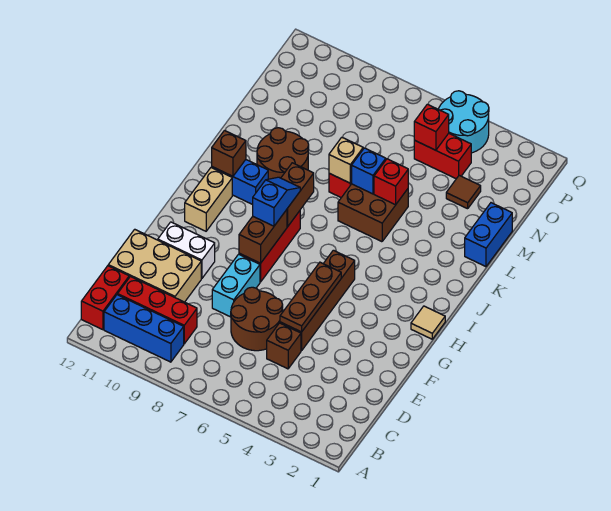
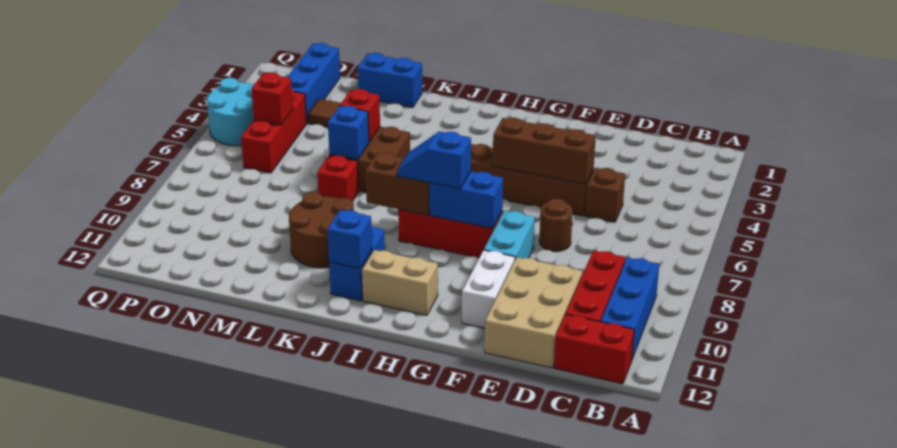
brown 2x2 round brick [231,287,283,351] -> brown 1x1 round brick [539,199,573,252]
brown 1x3 plate [280,262,341,332] -> brown 1x3 brick [493,118,596,184]
cyan 1x2 brick [212,254,260,317] -> cyan 1x2 brick turned to [484,211,535,259]
brown 1x2 brick [239,210,287,263] -> blue 1x2 brick [430,171,503,228]
tan 1x1 tile [411,306,445,339] -> none
brown 1x1 brick [212,131,246,176] -> blue 1x1 brick [327,210,372,269]
tan 1x1 brick [329,137,363,183] -> none
none -> blue 1x3 brick [287,43,340,123]
red 1x2 brick [414,133,471,179] -> red 1x3 brick [241,90,307,173]

